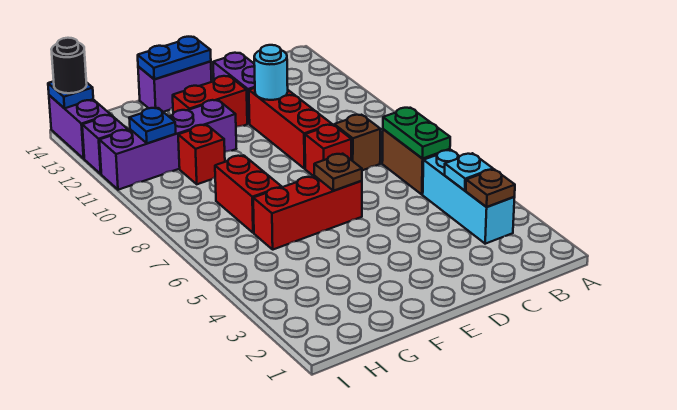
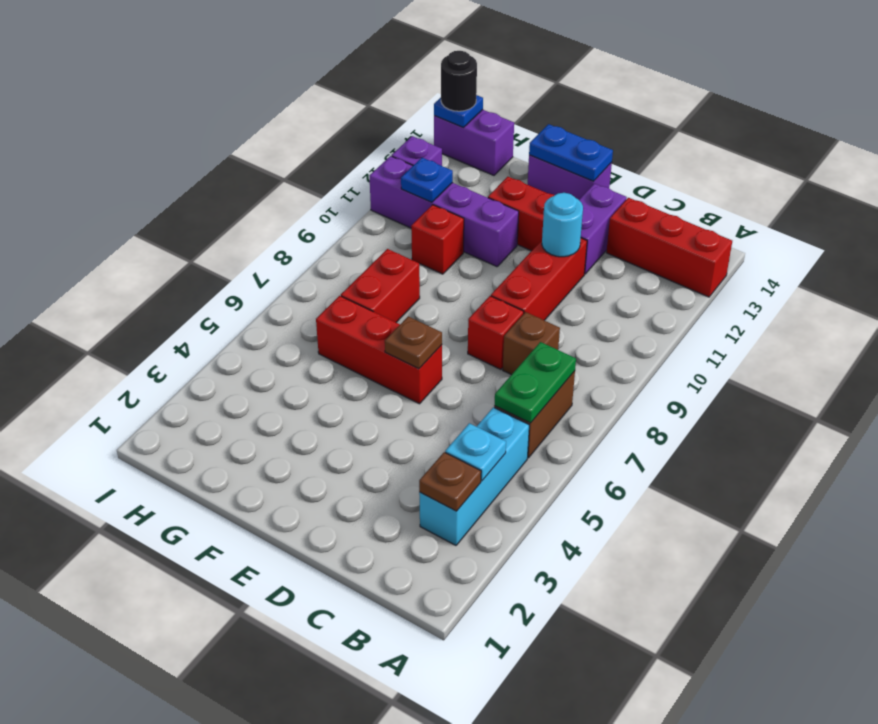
none -> red 1x3 brick [606,198,732,297]
purple 1x2 brick [49,95,110,159] -> purple 1x2 brick turned to [434,110,514,175]

